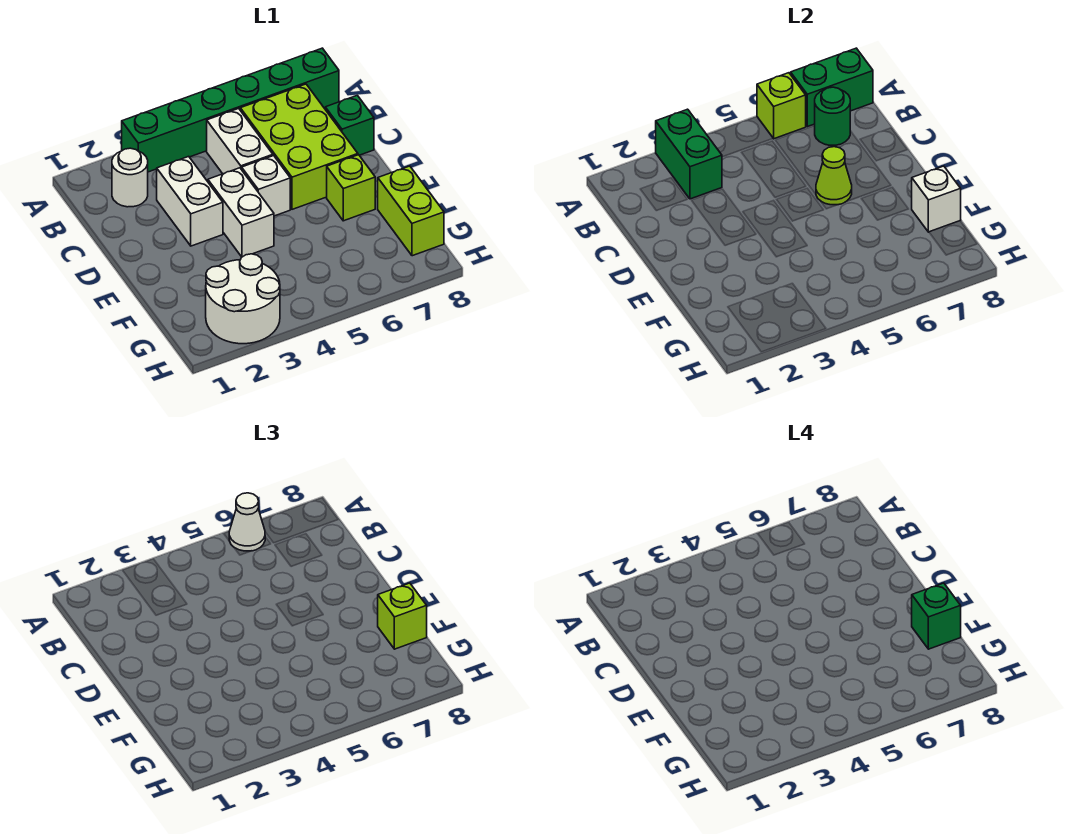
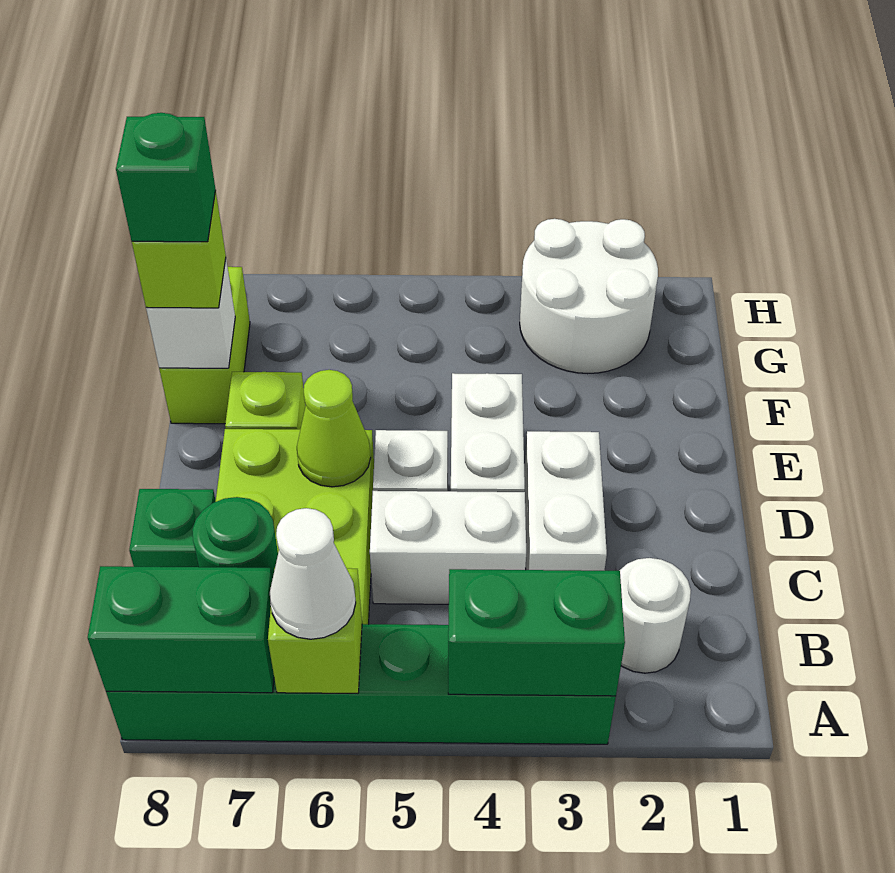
green 1x2 brick [656,109,722,199] -> green 1x2 brick turned to [448,569,625,696]
white 1x2 brick [207,108,273,174] -> white 1x2 brick turned to [370,491,526,604]

